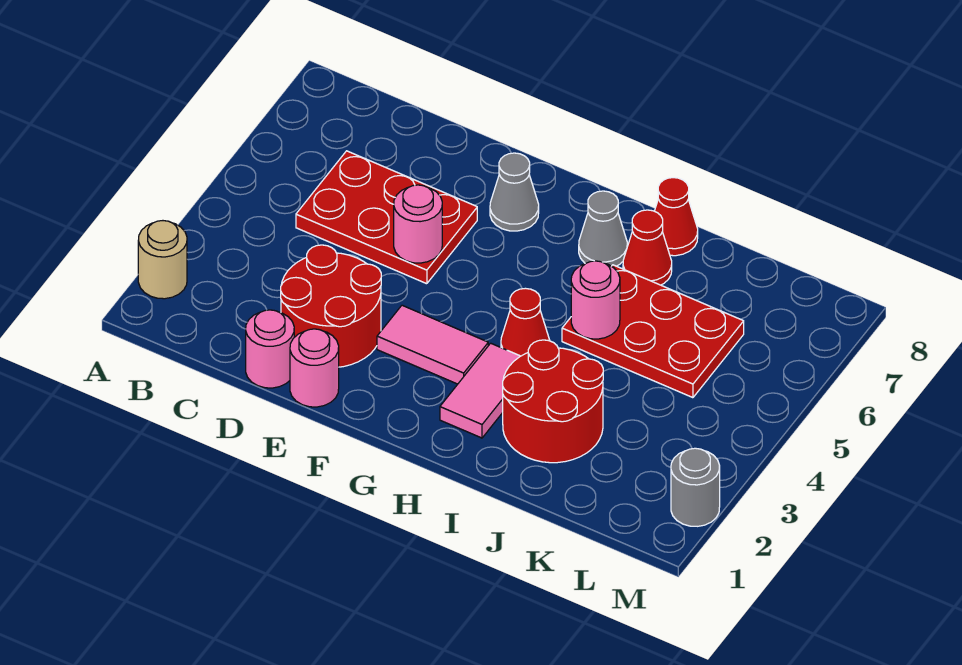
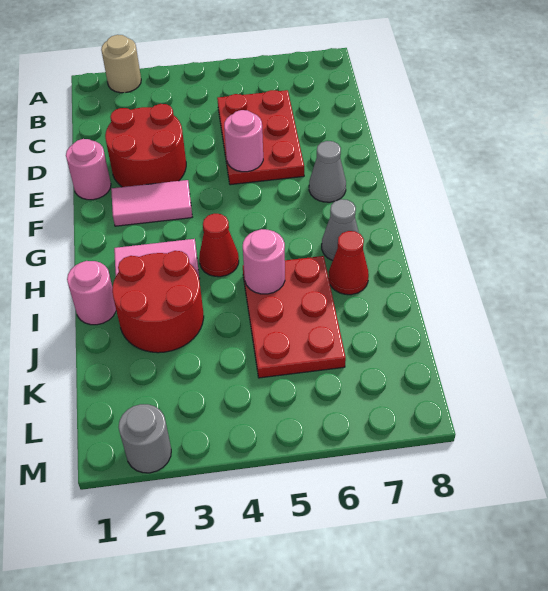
pink 1x1 round brick [246,310,294,388] -> pink 1x1 round brick moved to [67,261,116,325]
pink 1x2 tile [377,305,488,384] -> pink 1x2 tile turned to [111,180,192,226]
red 1x1 cone [655,178,698,256] -> none

